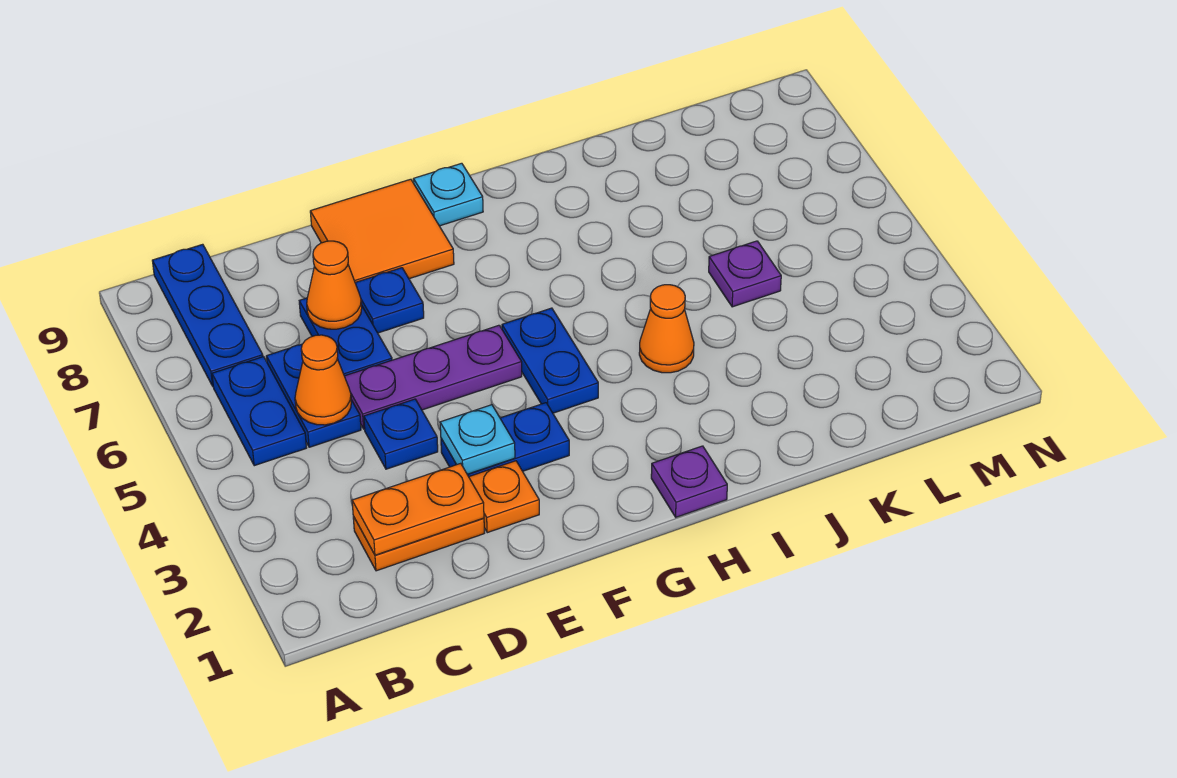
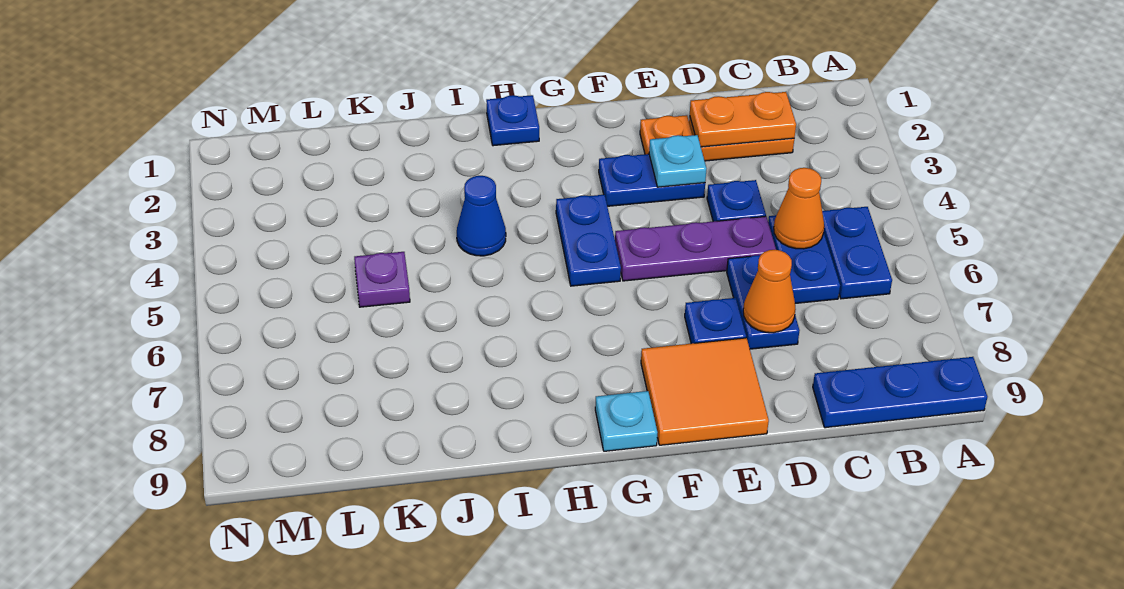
blue 1x3 plate [152,244,263,386] -> blue 1x3 plate turned to [813,357,987,428]
purple 1x1 plate [651,446,727,517] -> blue 1x1 plate [486,95,539,146]
orange 1x1 cone [639,285,694,373] -> blue 1x1 cone [457,176,506,256]

